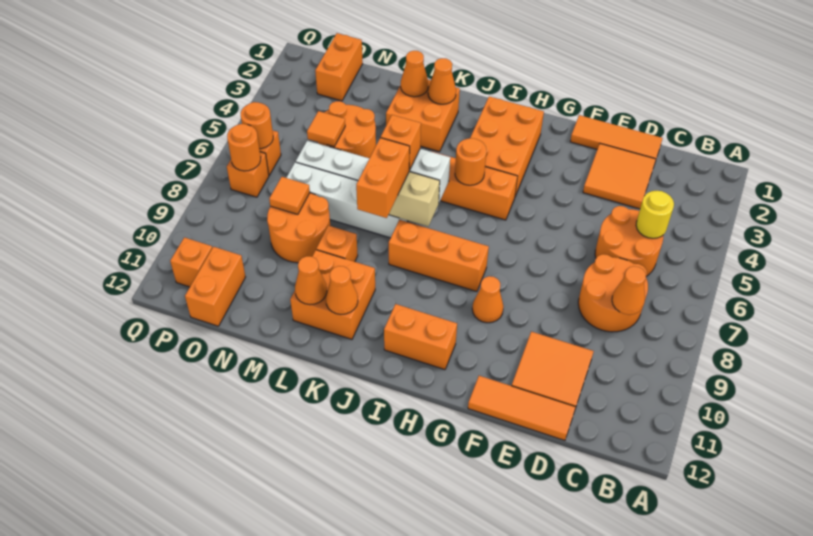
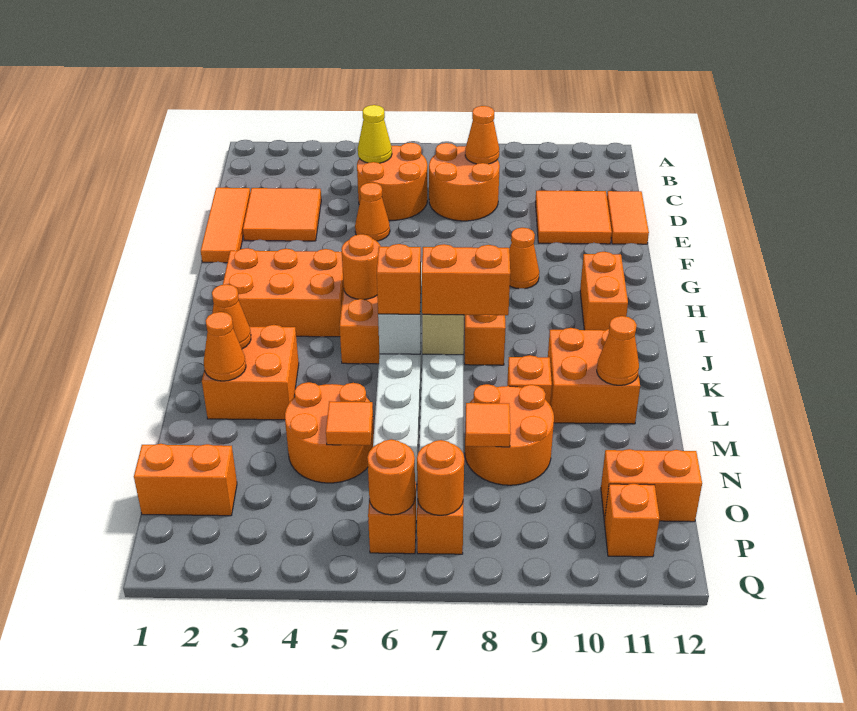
yellow 1x1 round brick [636,191,674,238] -> yellow 1x1 cone [358,105,392,163]
orange 1x3 tile [468,376,576,440] -> orange 1x2 tile [607,191,649,244]
orange 1x1 cone [326,266,358,314] -> orange 1x1 cone moved to [355,183,390,241]

